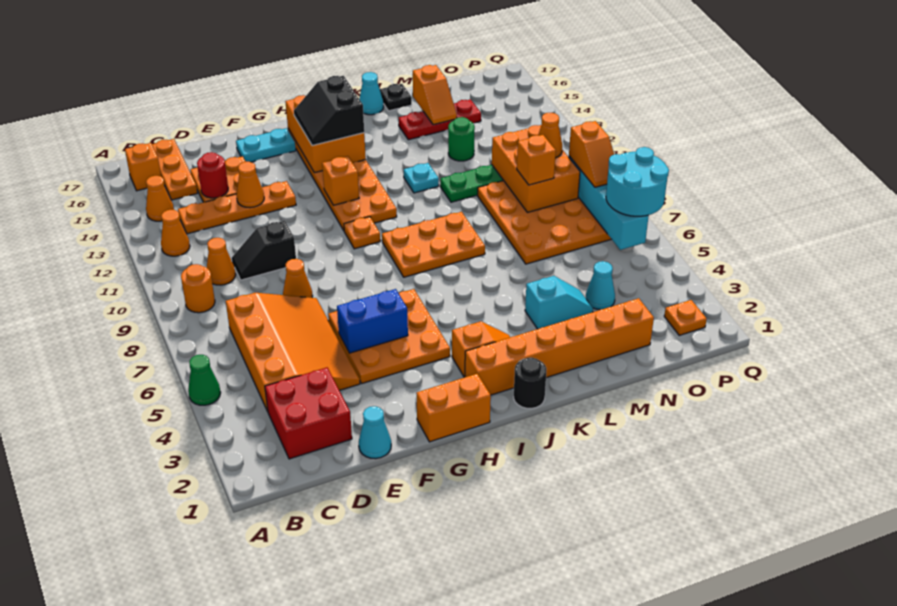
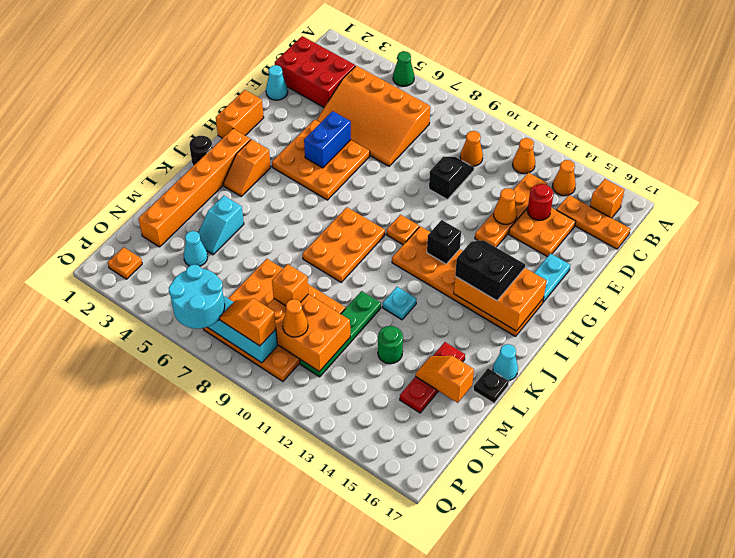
orange 1x1 round brick [181,264,215,313] -> none
red 2x2 brick [265,368,352,459] -> red 2x3 brick [275,36,355,107]
orange 1x1 cone [283,259,313,298] -> none
orange 1x1 brick [322,156,359,205] -> black 1x1 brick [427,220,461,264]

